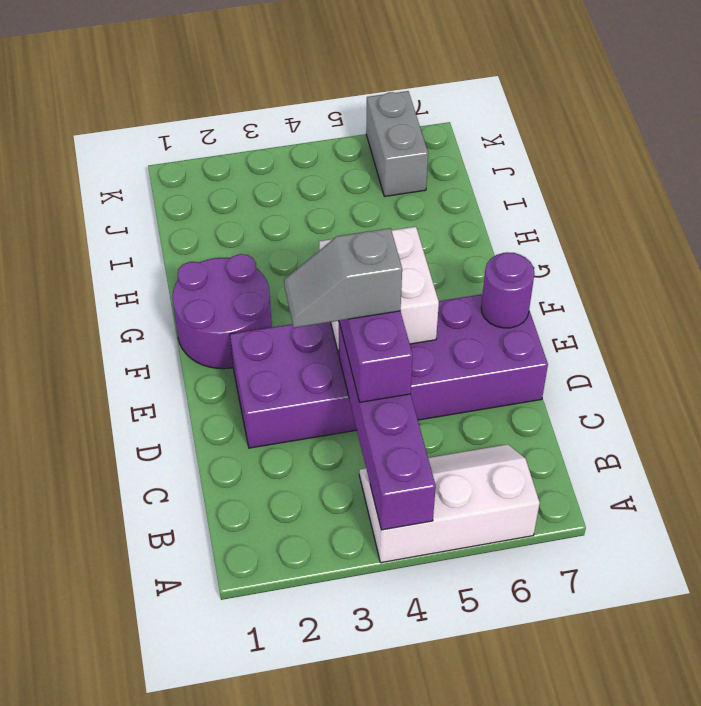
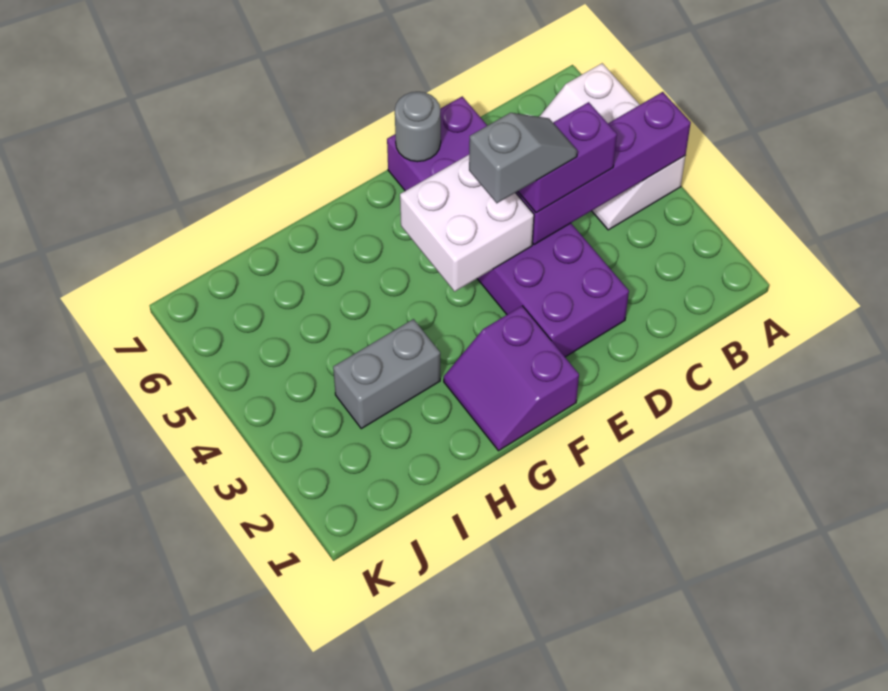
grey 1x2 slope [284,228,402,328] -> grey 1x2 slope turned to [469,113,577,203]
purple 1x1 round brick [481,252,535,328] -> grey 1x1 round brick [395,92,441,162]
purple 2x2 round brick [173,254,272,369] -> purple 2x2 slope [444,306,579,451]
grey 1x2 brick [366,91,428,196] -> grey 1x2 brick moved to [333,319,440,429]

